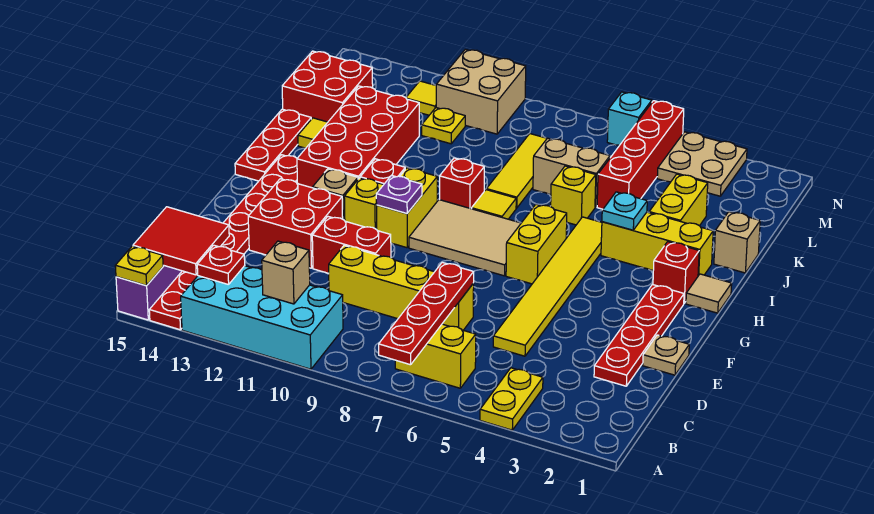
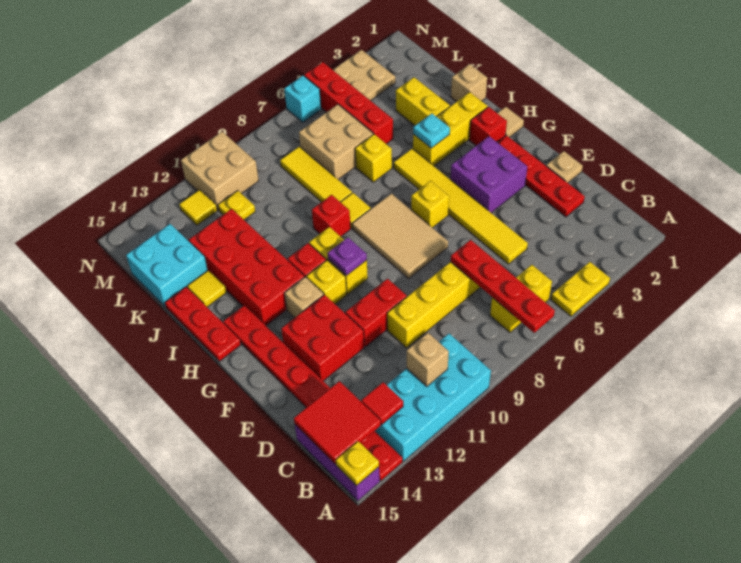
yellow 1x2 plate [480,368,543,430] -> yellow 1x2 plate turned to [551,262,610,316]
red 1x1 plate [197,245,245,285] -> red 1x1 tile [361,382,403,425]
none -> purple 2x2 brick [451,136,527,213]
yellow 1x2 brick [506,204,567,284] -> yellow 1x1 brick [411,181,449,228]
tan 2x3 tile [409,200,521,276] -> tan 2x3 tile turned to [352,194,448,279]
tan 1x2 brick [533,138,610,207] -> tan 2x2 brick [299,104,373,179]
red 2x2 brick [282,51,373,122] -> cyan 2x2 brick [126,224,208,307]

